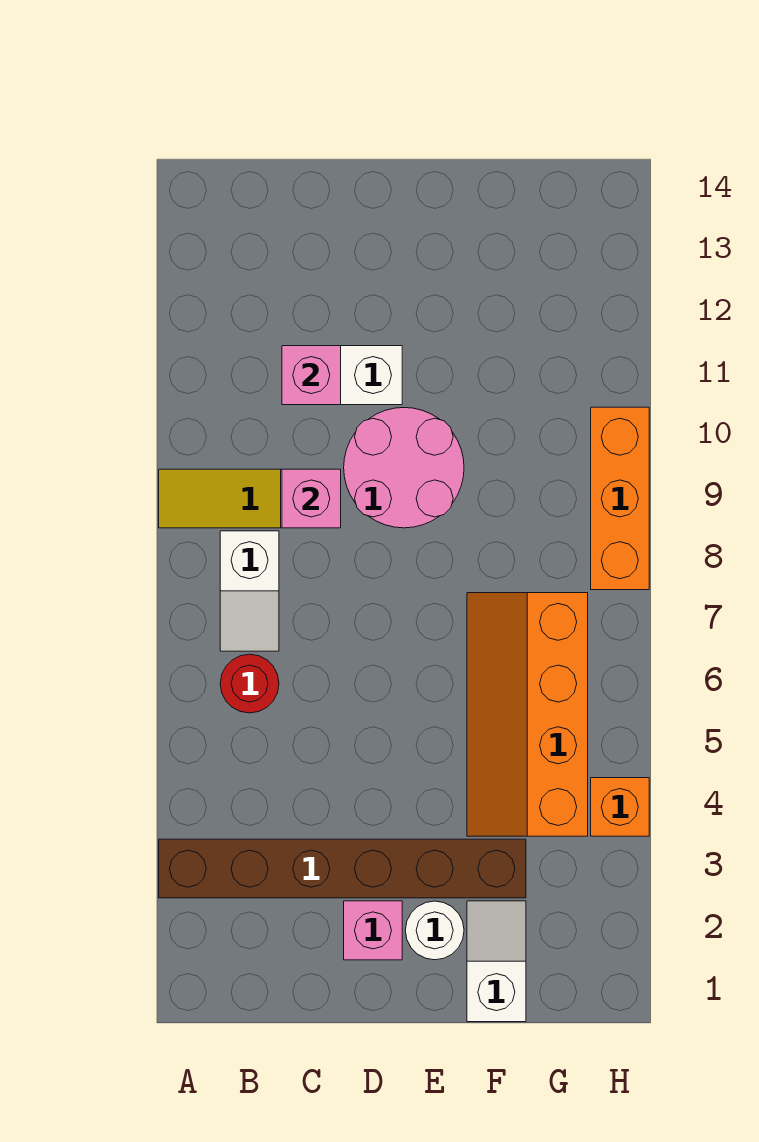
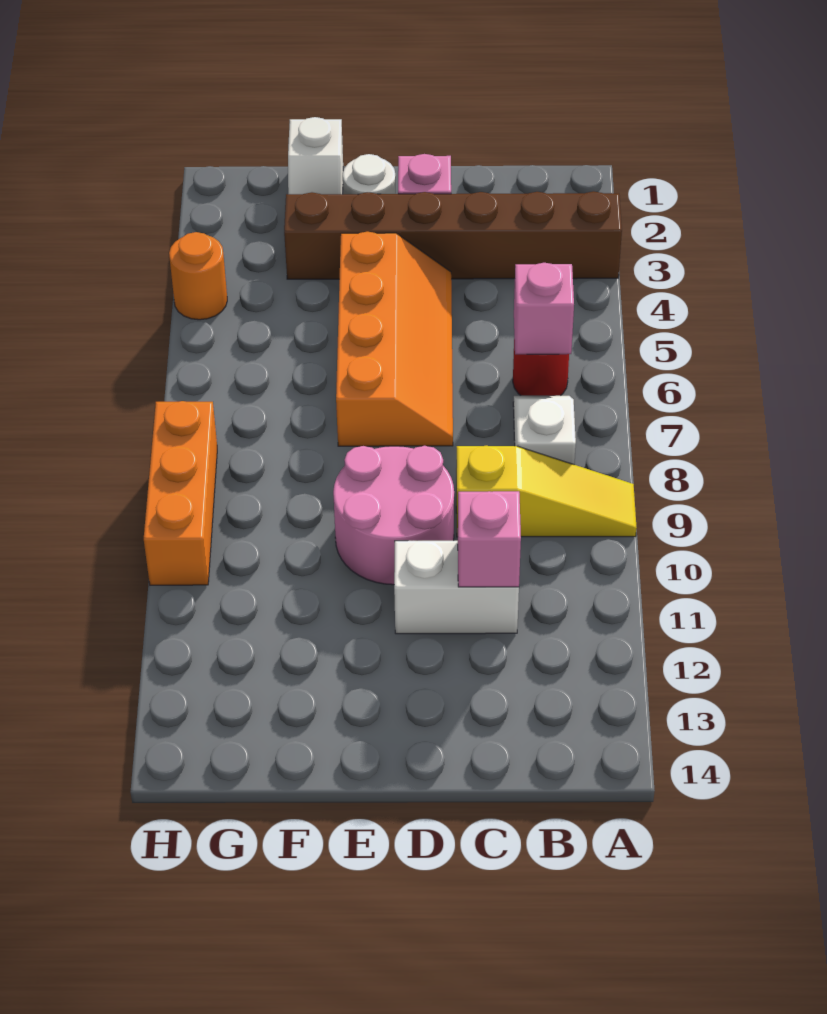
pink 1x1 brick [282,469,341,528] -> pink 1x1 brick moved to [514,263,574,354]
orange 2x4 slope [467,593,588,836] -> orange 2x4 slope moved to [336,231,453,446]
orange 1x1 brick [591,778,649,836] -> orange 1x1 round brick [169,232,227,320]

